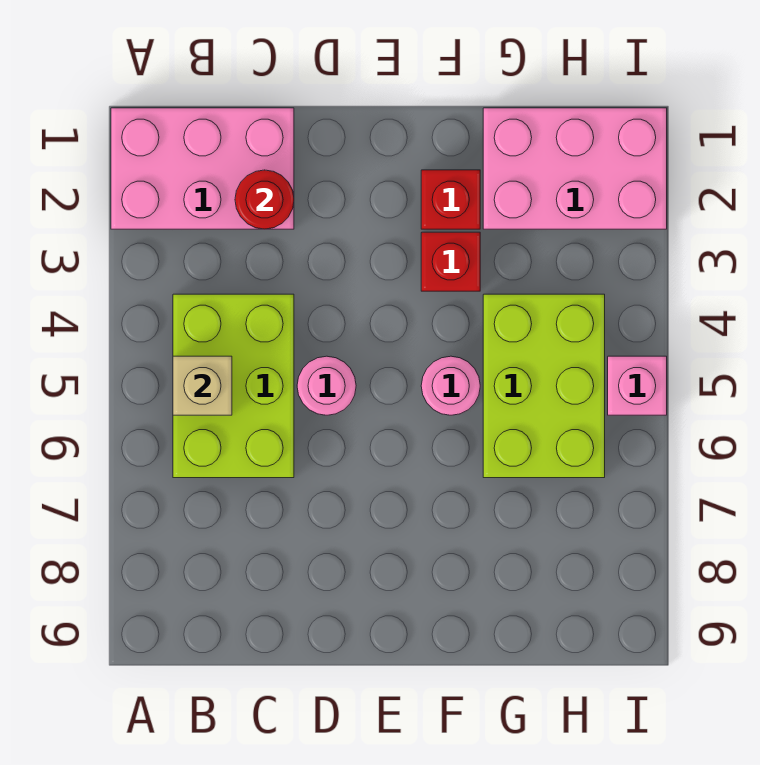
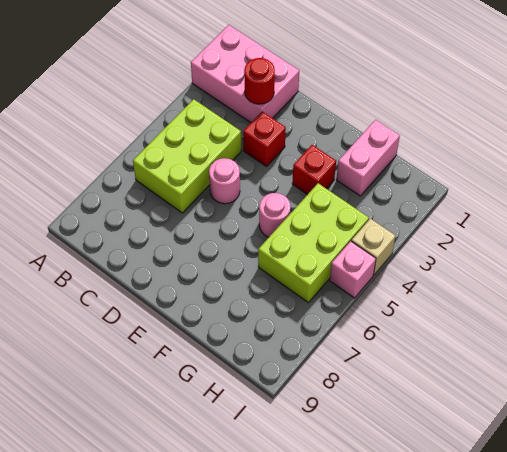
tan 1x1 brick [173,356,232,415] -> tan 1x1 brick moved to [351,219,396,275]
red 1x1 brick [421,170,480,229] -> red 1x1 brick moved to [243,112,286,166]
pink 2x3 brick [483,108,667,229] -> pink 1x2 brick [336,120,400,196]

